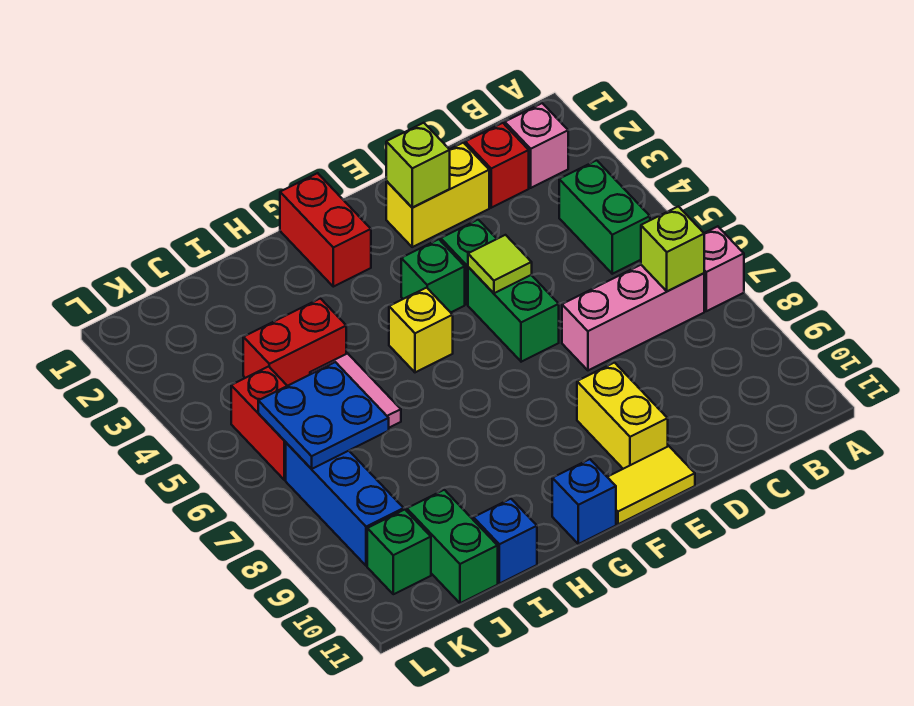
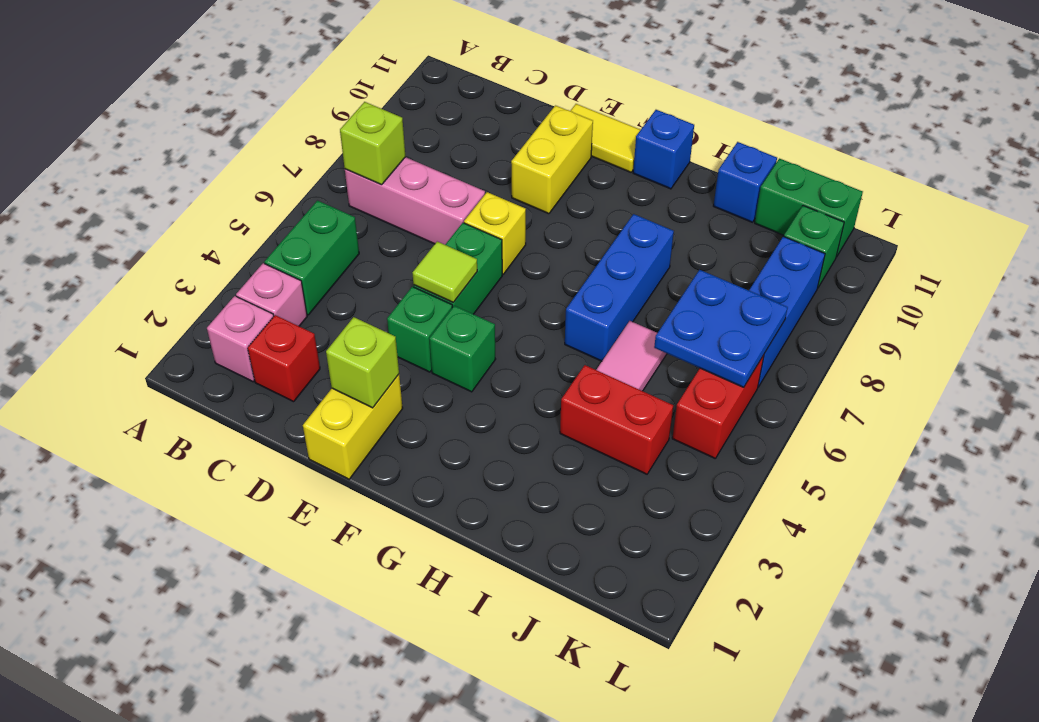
pink 1x1 brick [704,226,744,311] -> pink 1x1 brick moved to [236,263,307,326]
yellow 1x2 brick [386,143,489,247] -> yellow 1x2 brick turned to [303,374,403,479]
red 1x2 brick [280,173,371,287] -> none
yellow 1x1 brick [389,288,453,372] -> yellow 1x1 brick moved to [464,192,526,274]
none -> blue 1x3 brick [565,214,674,361]
green 1x2 brick [407,490,498,603] -> green 1x2 brick turned to [755,159,863,257]

